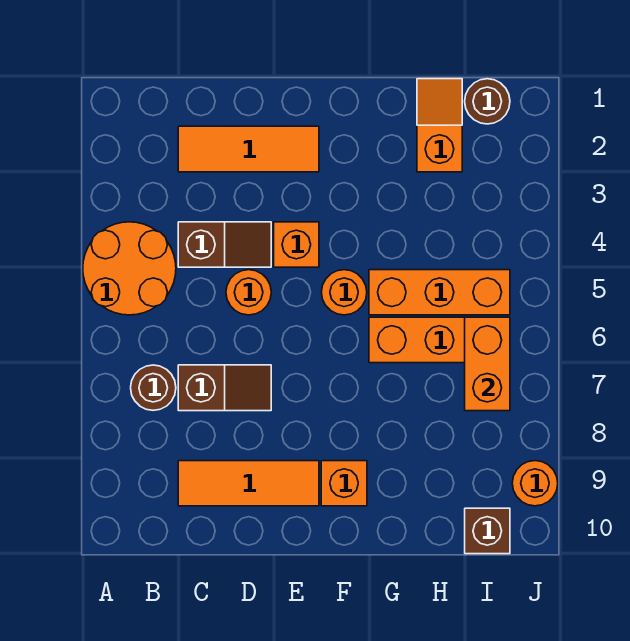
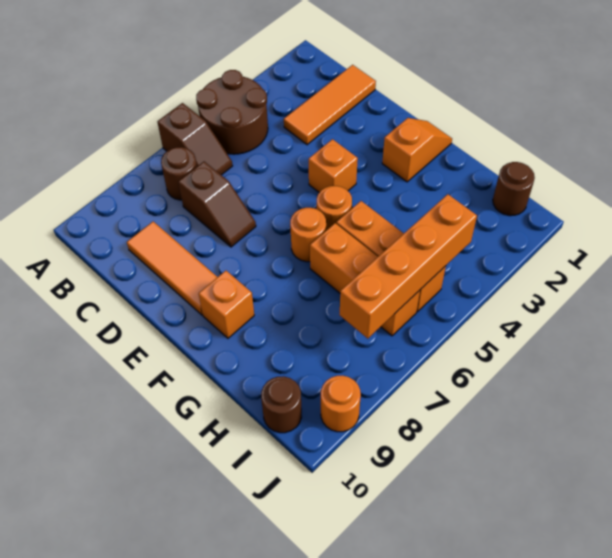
orange 2x2 round brick [83,222,176,315] -> brown 2x2 round brick [196,70,268,154]
orange 1x3 tile [178,126,319,172] -> orange 1x3 tile turned to [284,65,376,145]
brown 1x2 slope [178,222,271,267] -> brown 1x2 slope moved to [158,103,233,175]
orange 1x1 round brick [226,270,271,315] -> orange 1x1 round brick moved to [290,208,326,262]
orange 1x2 slope [417,79,462,172] -> orange 1x2 slope moved to [382,118,452,182]
orange 1x2 brick [465,317,510,411] -> orange 1x4 brick [340,194,477,339]
brown 1x1 brick [465,508,510,554] -> brown 1x1 round brick [261,376,302,433]

